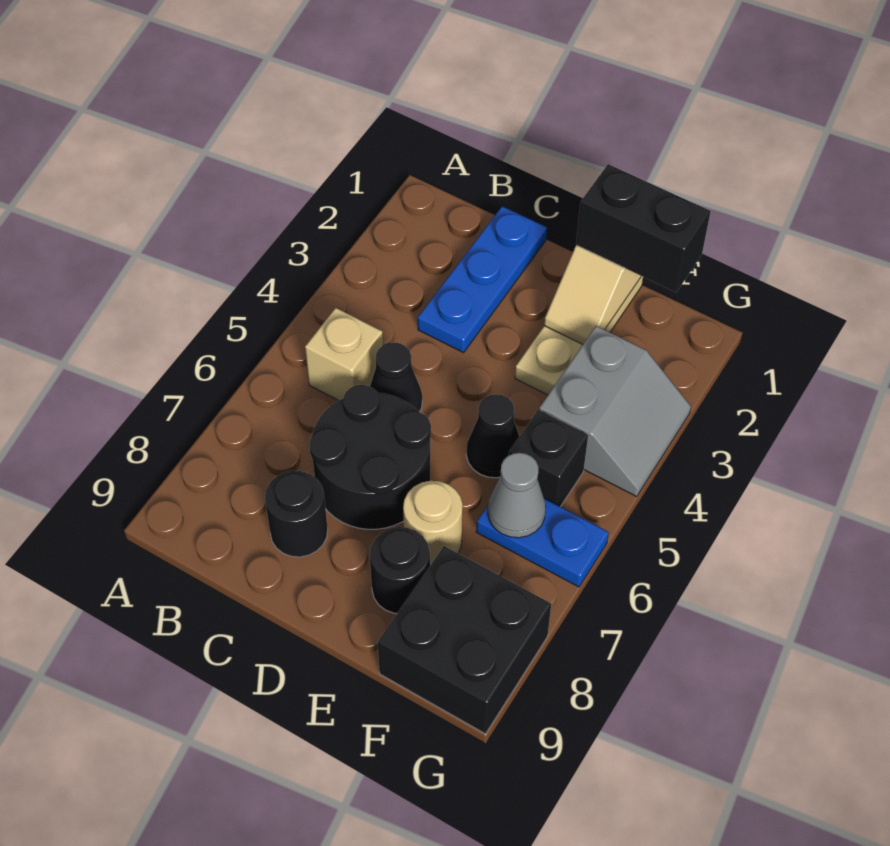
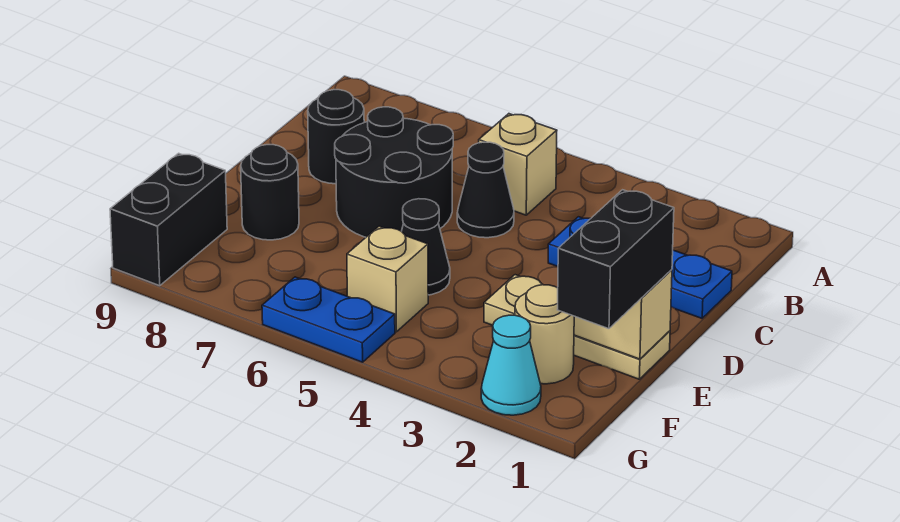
tan 1x1 round brick [403,481,463,565] -> tan 1x1 round brick moved to [515,285,574,384]
grey 2x2 slope [539,326,691,496] -> none
black 1x1 brick [509,410,588,507] -> tan 1x1 brick [347,226,428,332]
blue 1x2 plate [476,499,609,587] -> blue 1x2 plate turned to [262,277,395,362]
grey 1x1 cone [488,453,546,538] -> none
black 2x2 brick [378,546,551,734] -> black 1x2 brick [110,153,227,286]
none -> cyan 1x1 cone [481,315,541,415]

